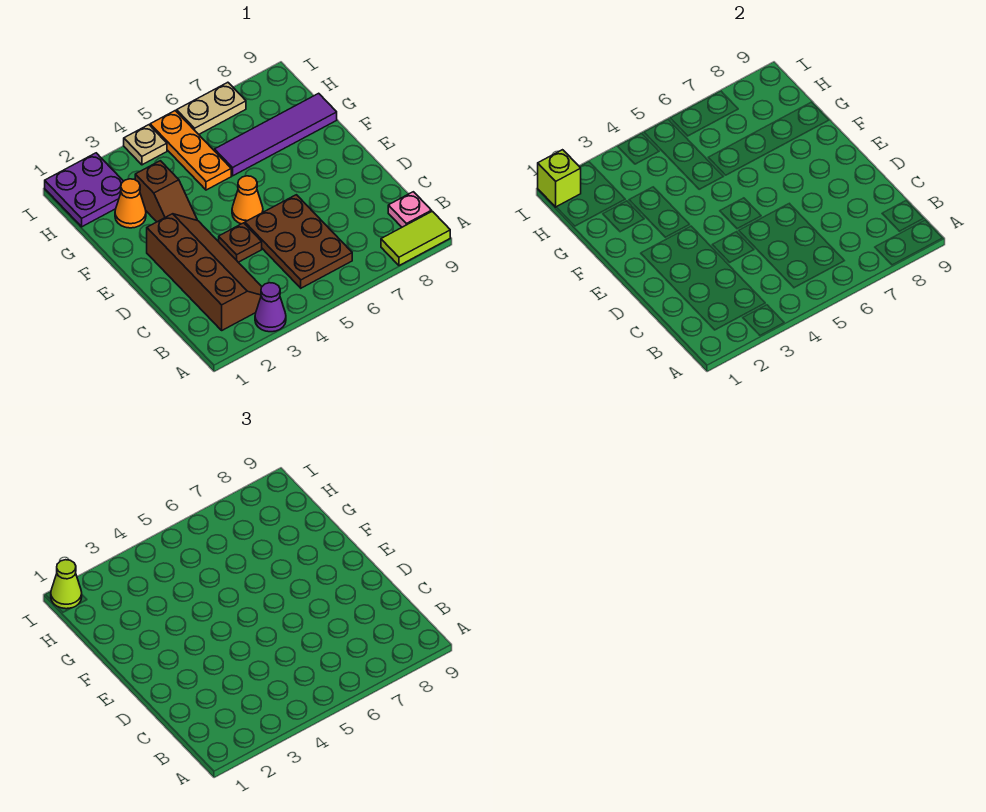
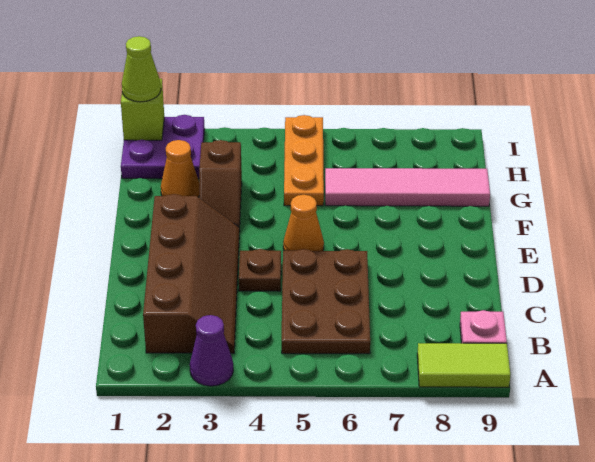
purple 1x4 tile [214,93,337,176] -> pink 1x4 tile [325,168,490,206]
tan 1x1 plate [124,125,167,165] -> none
tan 1x2 plate [177,82,246,134] -> none

